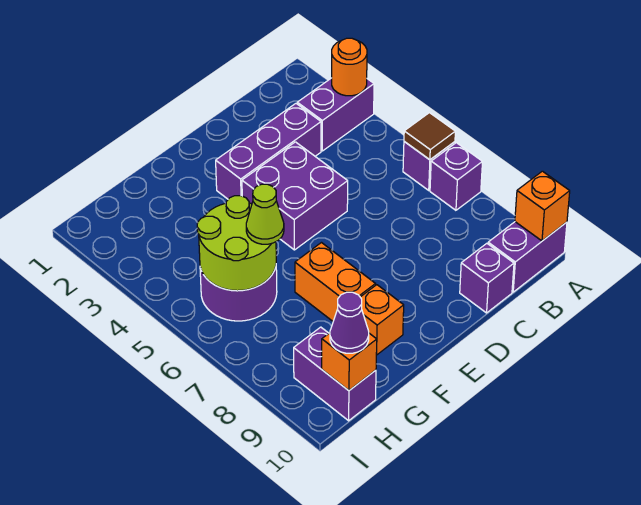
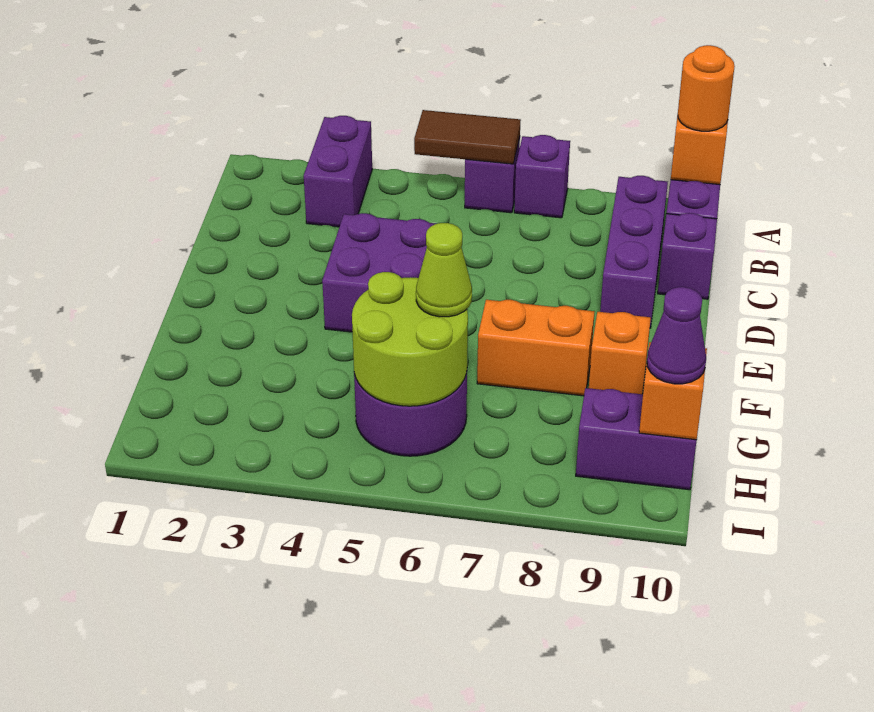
orange 1x1 round brick [332,38,367,96] -> orange 1x1 round brick moved to [678,45,735,131]
brown 1x1 tile [404,113,455,160] -> brown 1x2 tile [414,110,521,164]
purple 1x3 brick [216,104,321,199] -> purple 1x3 brick moved to [600,176,668,328]

